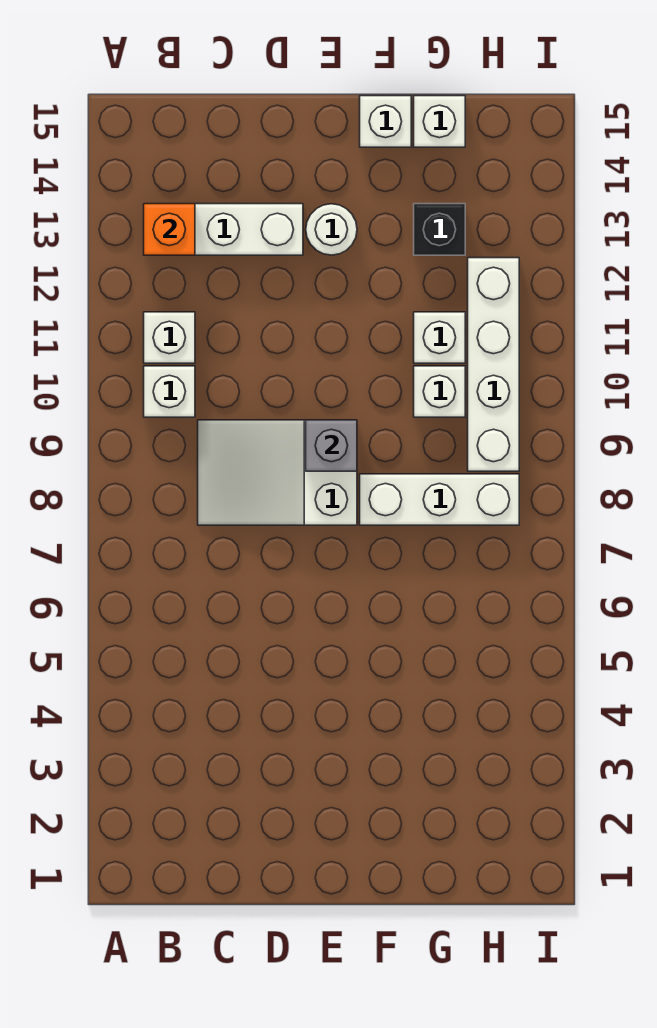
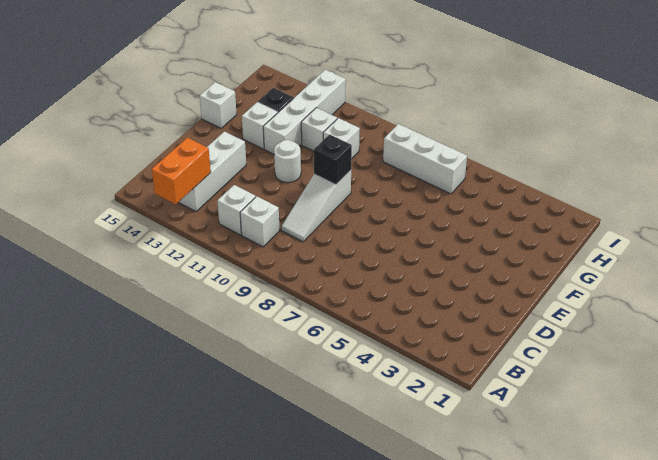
orange 1x1 brick [144,204,195,255] -> orange 1x2 brick [152,138,211,204]
white 2x3 slope [198,420,357,525] -> white 1x3 slope [281,170,351,242]
grey 1x1 brick [306,420,357,471] -> black 1x1 brick [314,135,352,184]
white 1x1 round brick [306,204,357,255] -> white 1x1 round brick moved to [274,140,301,183]
white 1x3 brick [360,474,519,525] -> white 1x3 brick turned to [383,124,467,194]
white 1x1 brick [414,96,465,147] -> white 1x1 brick moved to [242,102,278,149]
white 1x4 brick [468,258,519,471] -> white 1x4 brick turned to [263,70,346,154]

